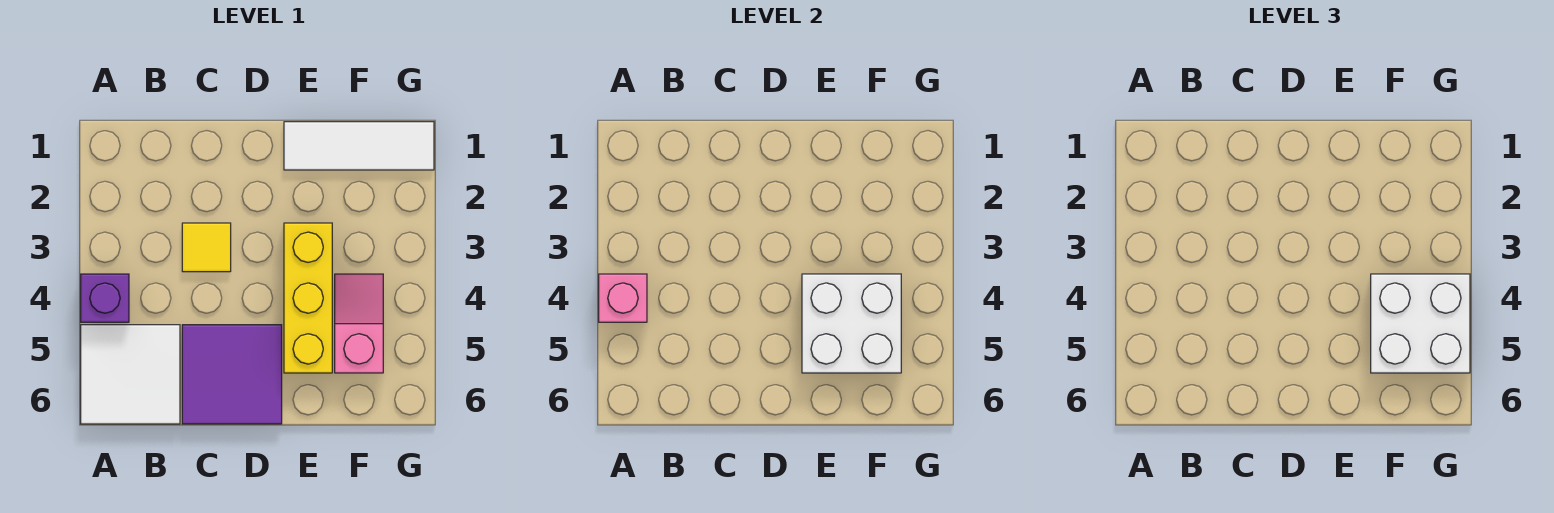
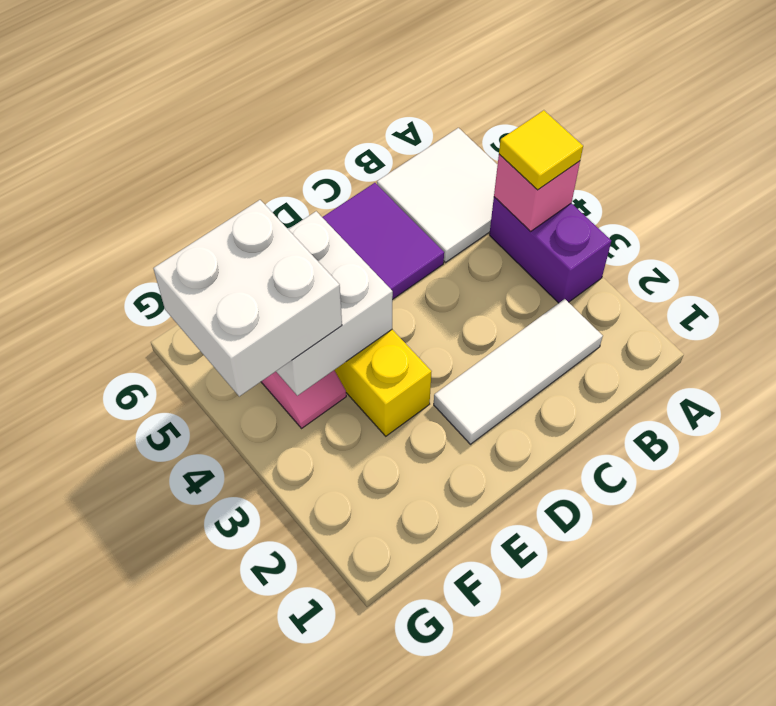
purple 1x1 brick [81,274,129,322] -> purple 1x2 brick [489,197,611,303]
yellow 1x1 tile [182,223,231,272] -> yellow 1x1 tile moved to [499,110,583,190]
white 1x3 tile [284,122,434,170] -> white 1x3 tile moved to [434,299,603,444]

